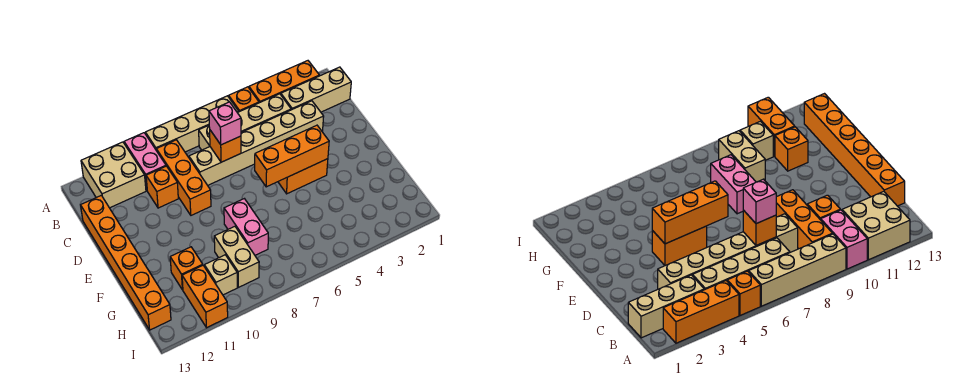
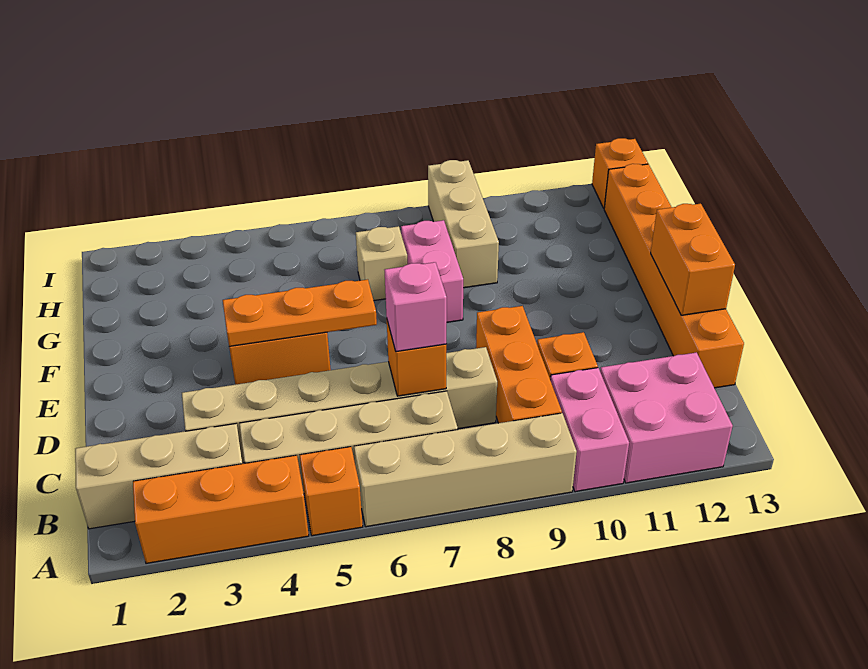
tan 2x2 brick [81,142,146,208] -> pink 2x2 brick [600,352,733,483]
orange 1x3 brick [255,125,329,187] -> orange 1x3 plate [223,279,377,346]
tan 1x2 brick [214,226,259,287] -> tan 1x3 brick [428,160,499,288]
orange 1x1 brick [170,247,203,290] -> orange 1x1 brick moved to [592,138,648,208]
tan 1x1 brick [204,255,237,295] -> tan 1x1 brick moved to [356,226,407,301]
orange 1x2 brick [182,266,228,328] -> orange 1x2 brick moved to [651,204,735,315]

